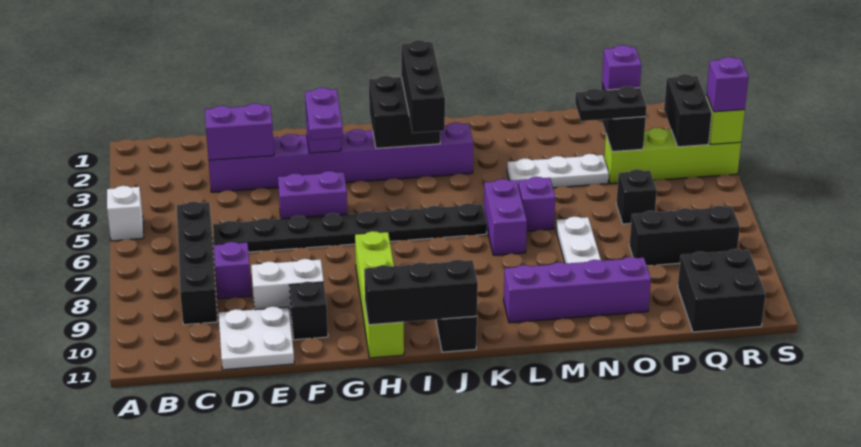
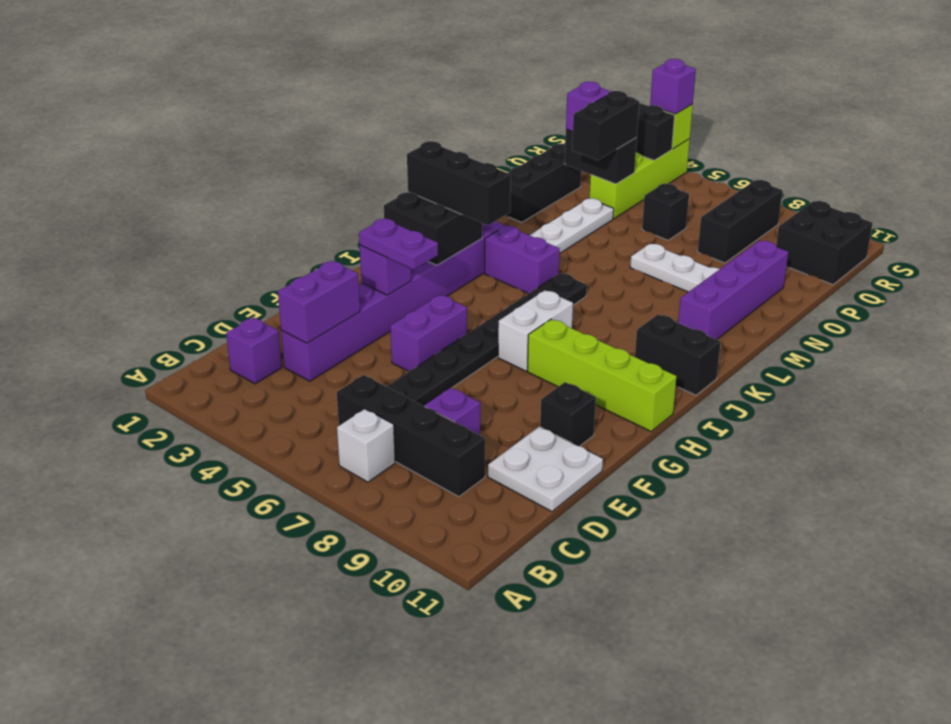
white 1x1 brick [107,186,144,241] -> white 1x1 brick moved to [337,409,395,482]
white 1x2 brick [251,259,324,316] -> white 1x2 brick moved to [498,290,573,371]
black 1x3 brick [364,260,478,325] -> black 1x3 brick moved to [506,144,581,222]
purple 1x2 brick [484,179,527,255] -> purple 1x2 brick moved to [485,226,560,294]
purple 1x1 brick [518,177,555,231] -> purple 1x1 brick moved to [226,317,282,384]
black 1x2 plate [575,86,647,121] -> black 1x2 brick [572,91,639,160]

